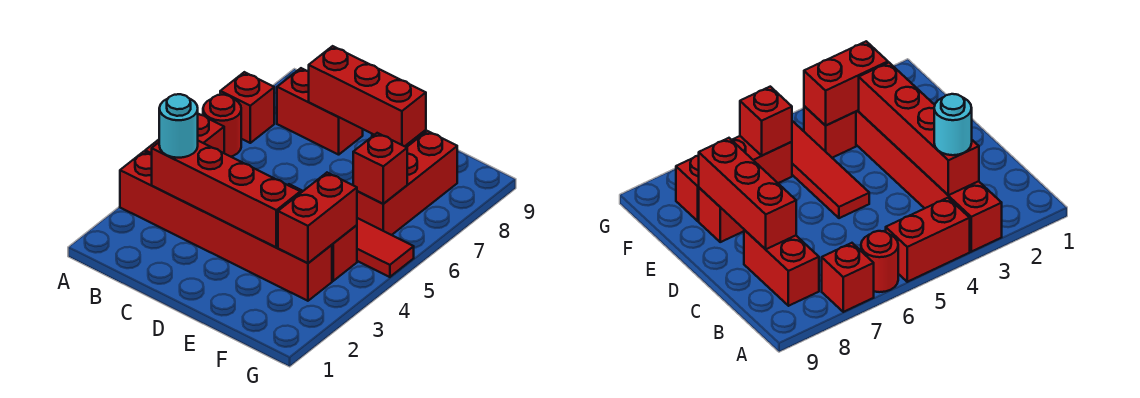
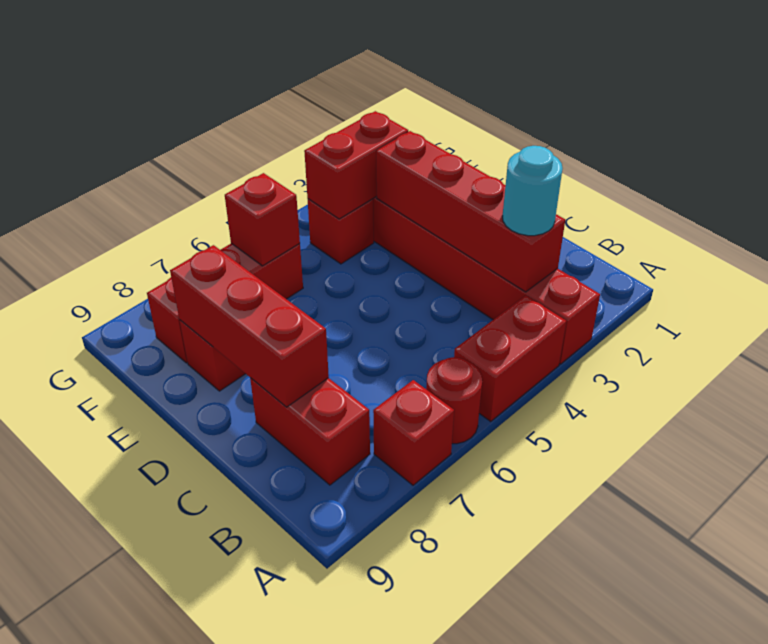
red 1x4 tile [288,184,414,277] -> none

